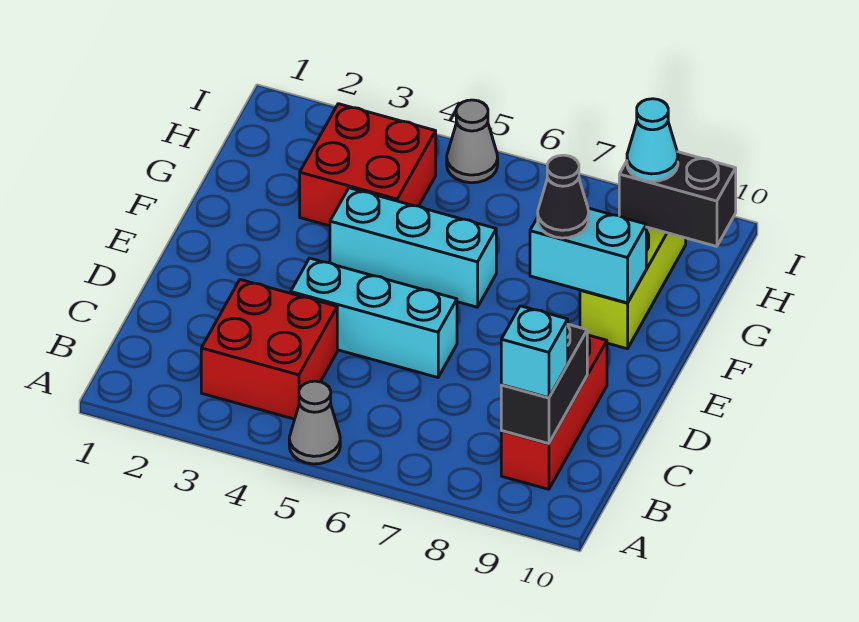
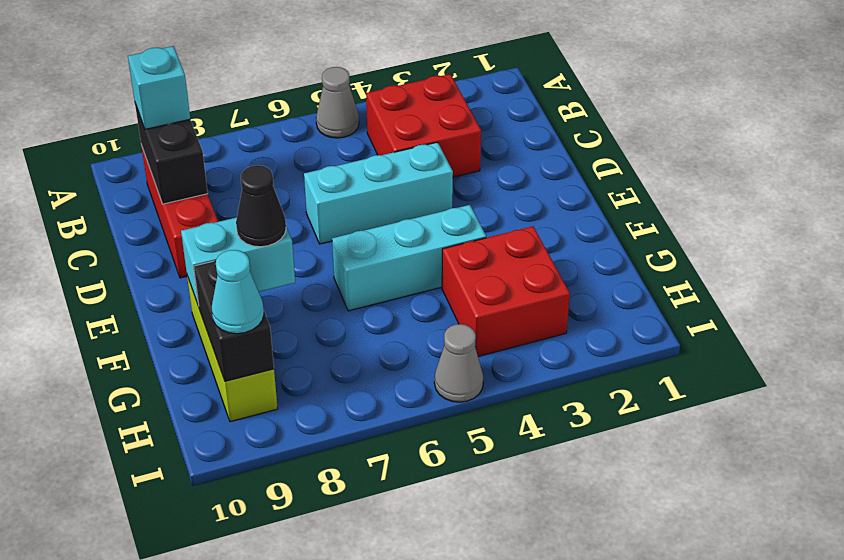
black 1x2 brick [619,152,736,246] -> black 1x2 brick turned to [194,260,274,381]

